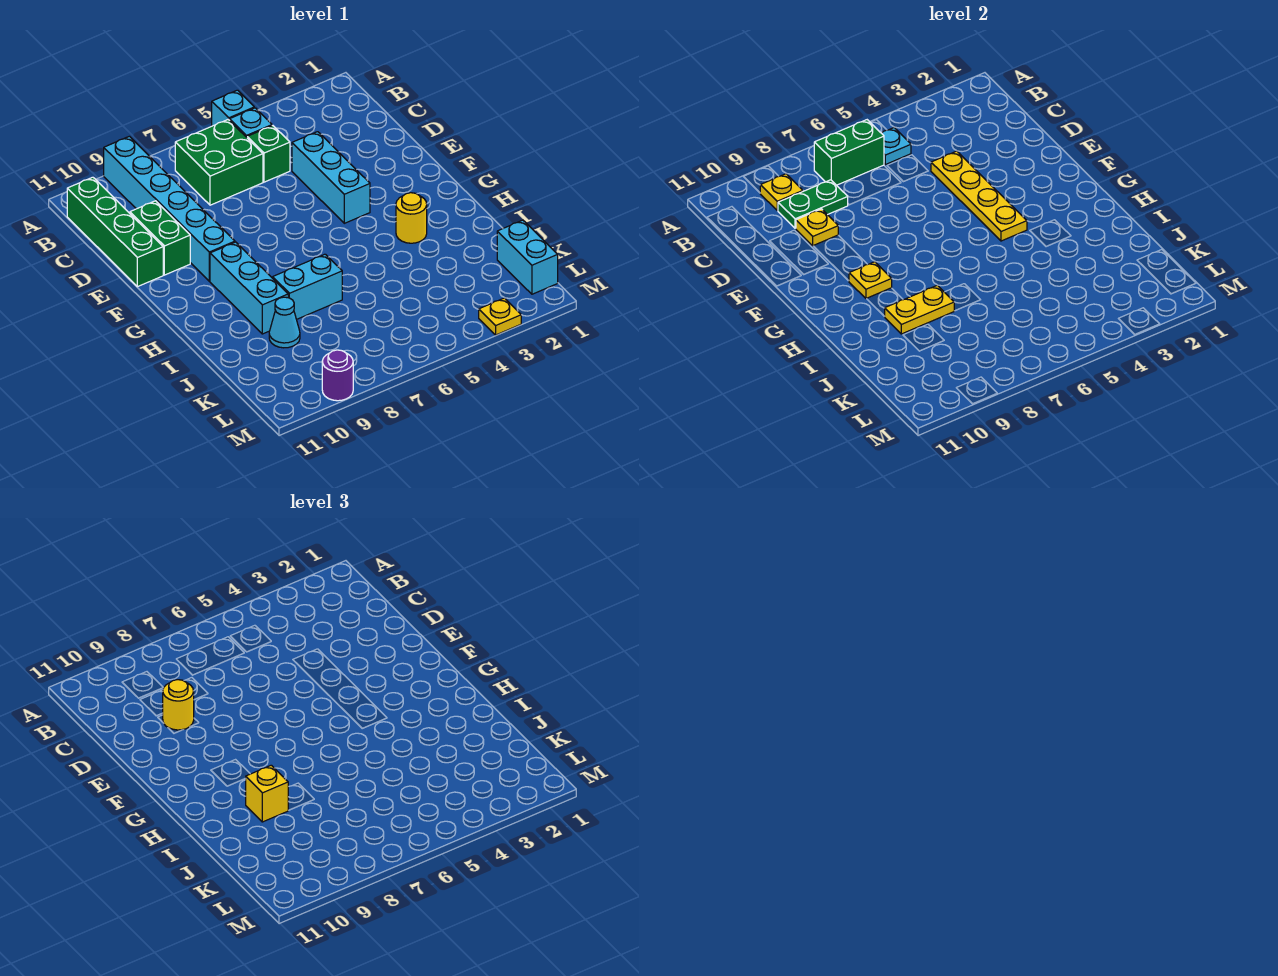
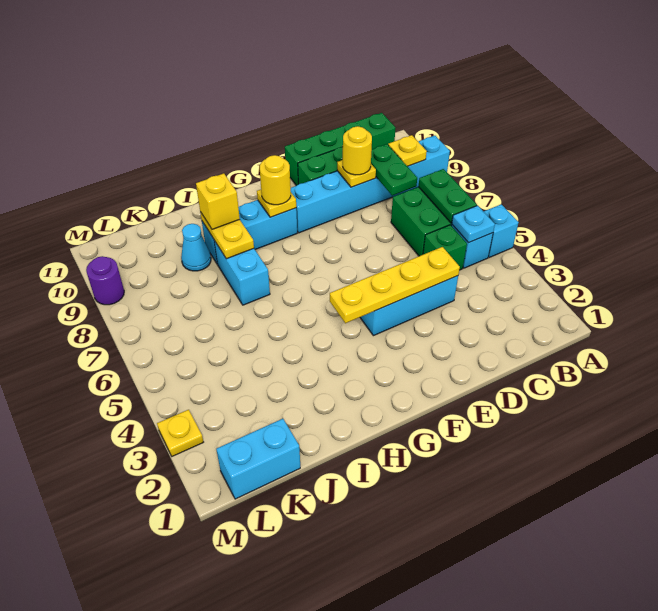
green 1x2 brick [814,120,884,185] -> green 1x2 plate [419,169,477,223]
yellow 1x1 round brick [396,193,427,243] -> yellow 1x1 round brick moved to [260,155,291,205]

